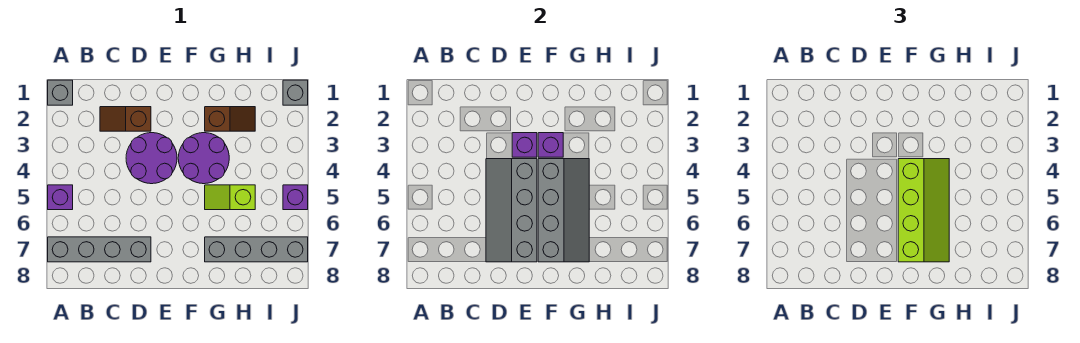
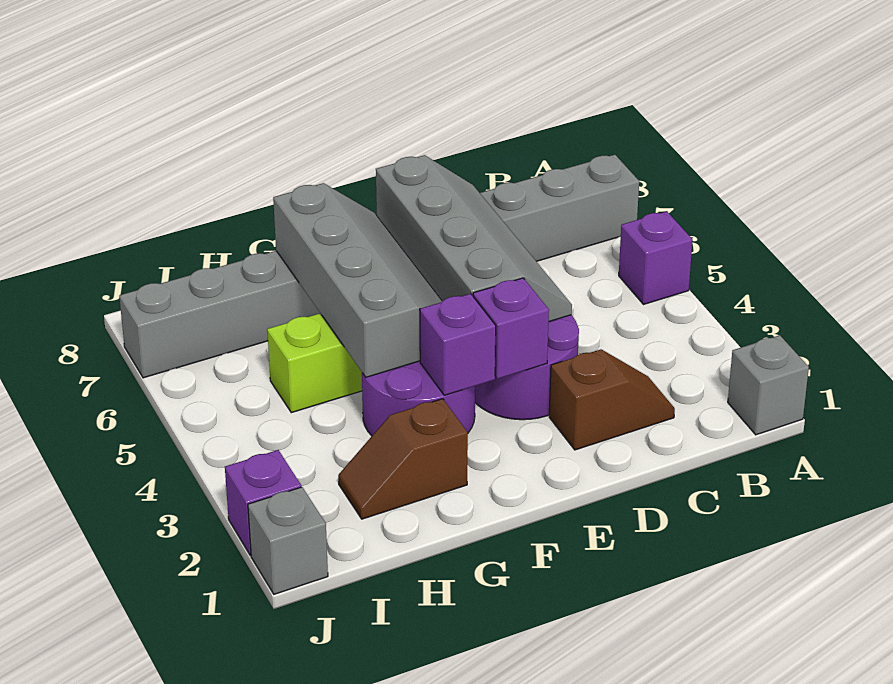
grey 2x4 slope [538,159,589,262] -> grey 2x4 slope turned to [273,183,442,377]
lime 2x4 slope [898,159,949,262] -> none
purple 1x1 brick [283,185,308,210] -> purple 1x1 brick moved to [225,450,301,555]

